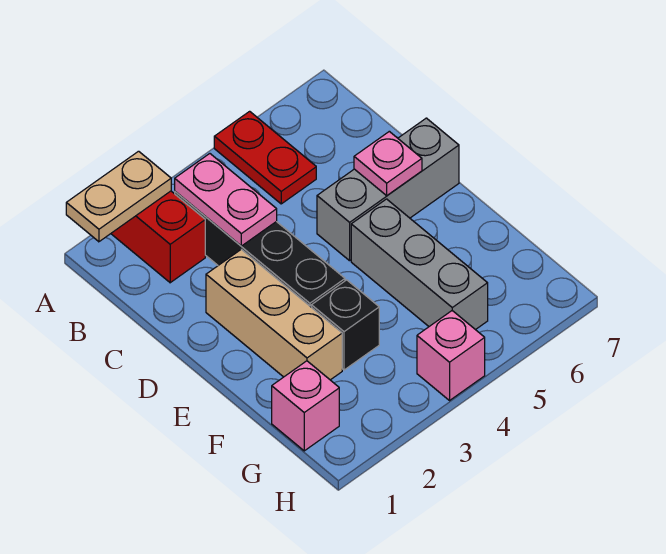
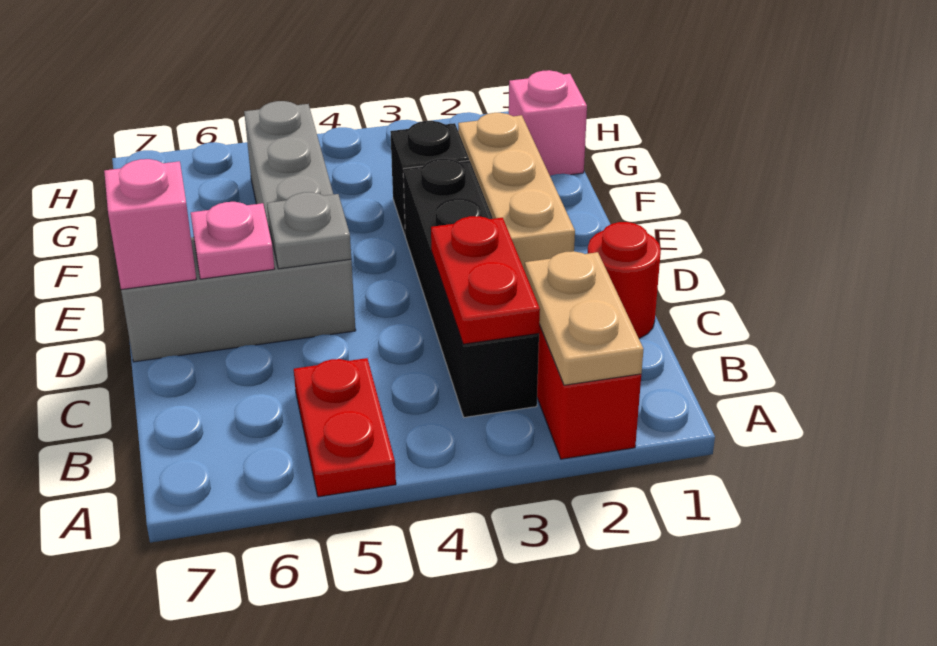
tan 1x2 plate [66,151,171,242] -> tan 1x2 plate turned to [525,251,643,385]
pink 1x2 plate [175,154,277,246] -> red 1x2 plate [431,216,540,344]
none -> red 1x1 round brick [587,222,661,338]
none -> grey 1x1 plate [267,192,351,269]
pink 1x1 brick [417,311,485,400] -> pink 1x1 brick moved to [104,159,196,290]

